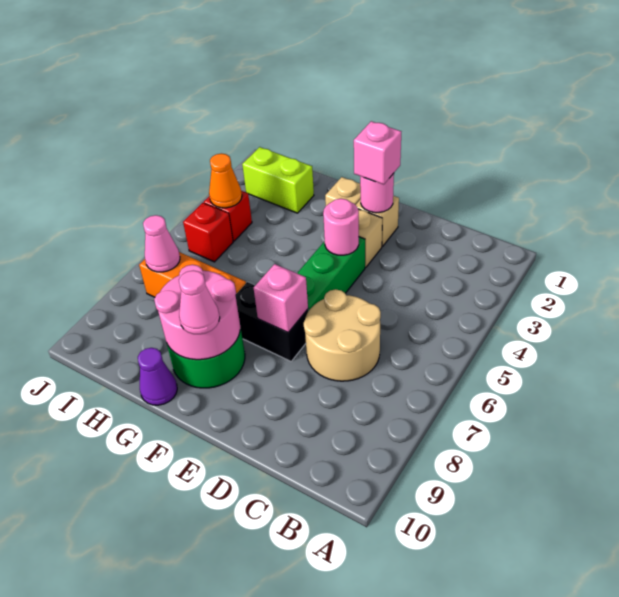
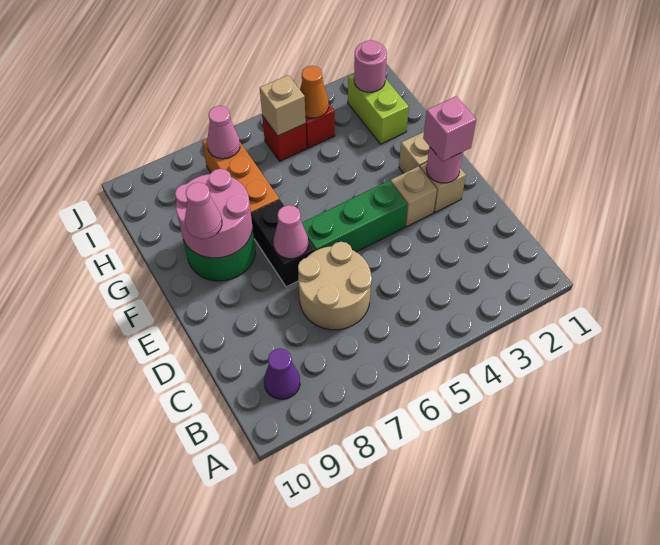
pink 1x1 round brick [323,199,359,255] -> pink 1x1 round brick moved to [354,40,387,92]
pink 1x1 brick [254,264,308,332] -> pink 1x1 cone [273,205,308,259]
purple 1x1 cone [138,348,177,405] -> purple 1x1 cone moved to [264,348,300,399]
none -> tan 1x1 brick [260,75,306,136]

